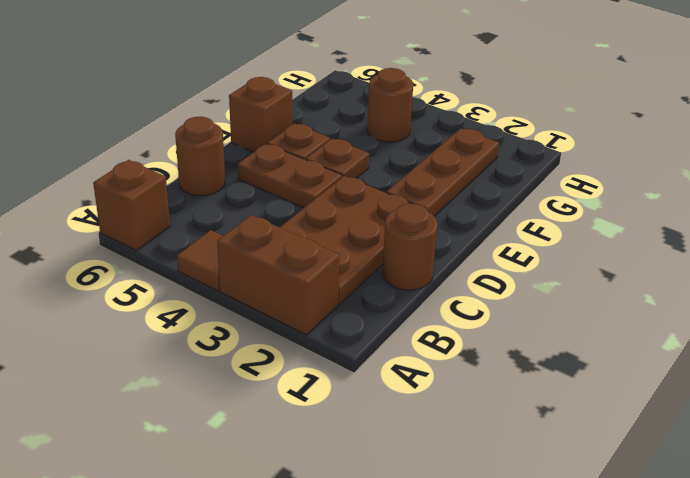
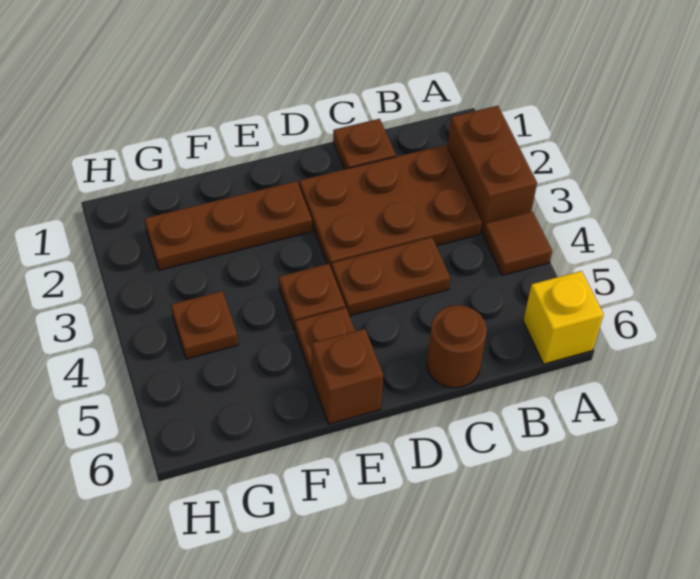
brown 1x1 brick [93,160,170,251] -> yellow 1x1 brick [523,271,604,364]
brown 1x1 round brick [382,204,438,290] -> brown 1x1 plate [333,119,396,169]
brown 1x2 plate [238,144,342,208] -> brown 1x2 plate turned to [331,237,450,316]
brown 1x1 round brick [367,68,413,142] -> brown 1x1 plate [171,291,238,359]

